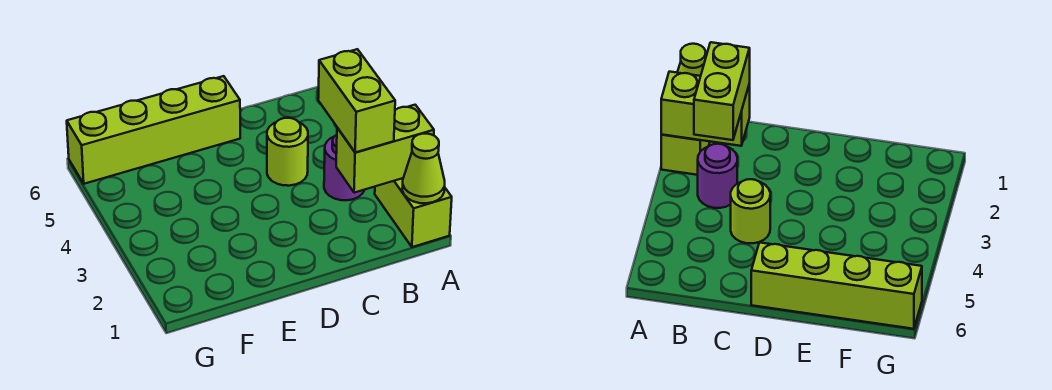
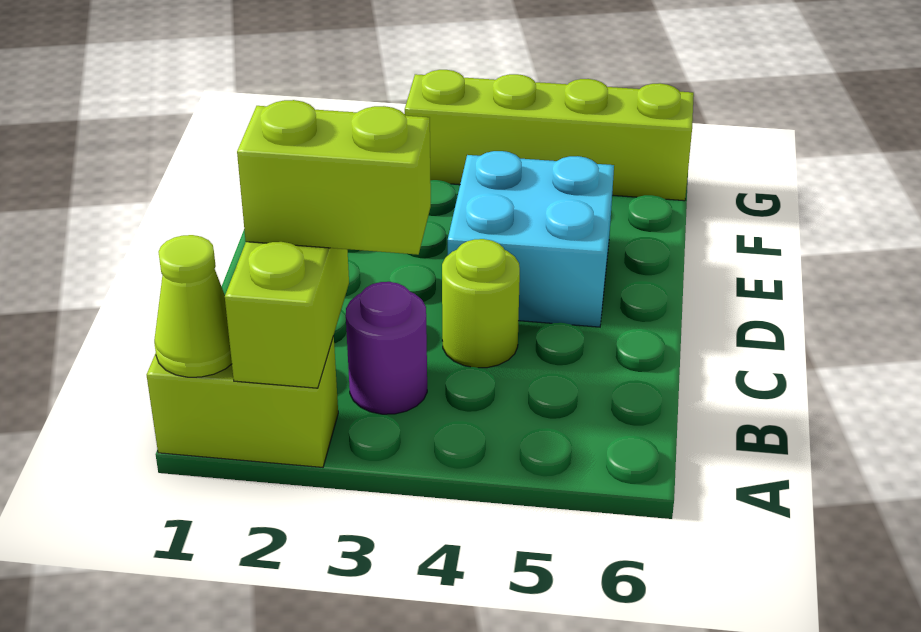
none -> cyan 2x2 brick [448,151,614,327]
lime 1x4 brick [67,76,240,184] -> lime 1x4 brick turned to [405,70,694,201]

